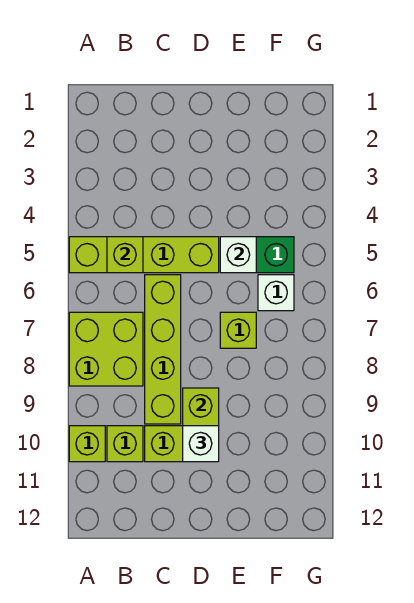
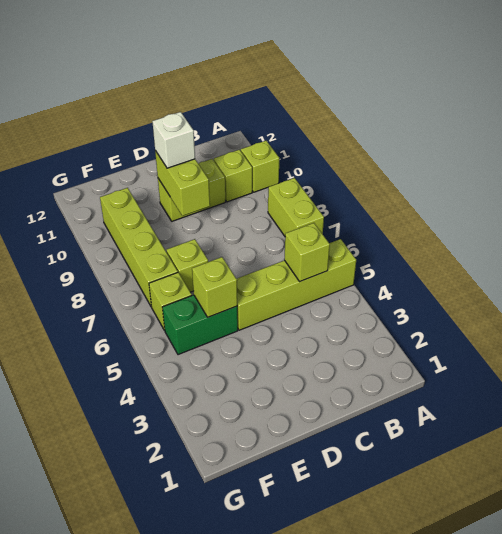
lime 2x2 brick [69,312,143,386] -> lime 1x2 brick [268,178,324,236]
lime 1x4 brick [145,275,181,424] -> lime 1x4 brick moved to [100,188,178,307]
white 1x1 brick [220,237,256,273] -> lime 1x1 brick [192,257,237,317]
white 1x1 brick [258,275,294,311] -> lime 1x1 brick [149,273,192,330]

